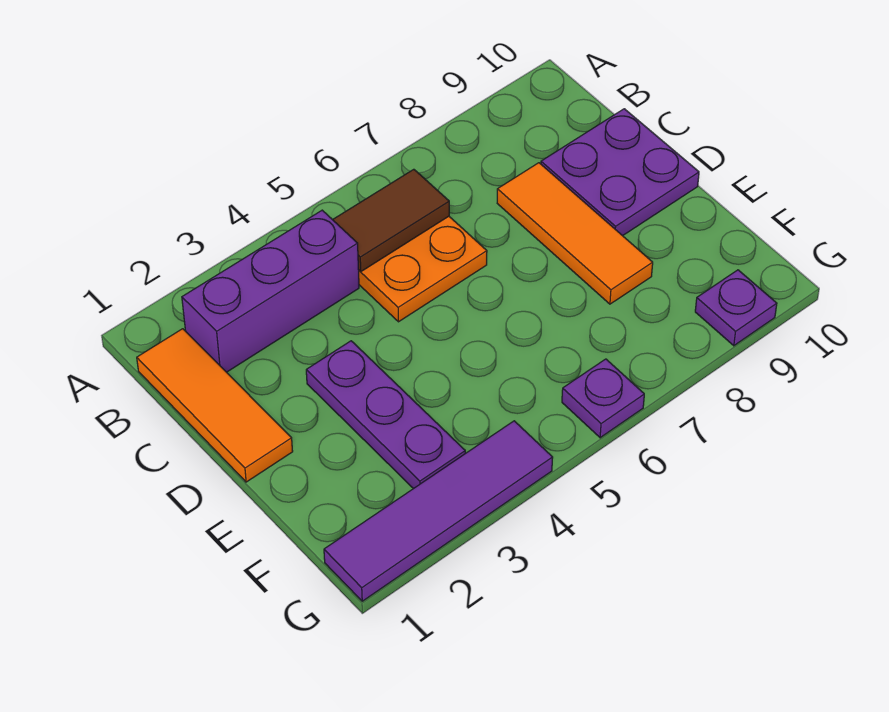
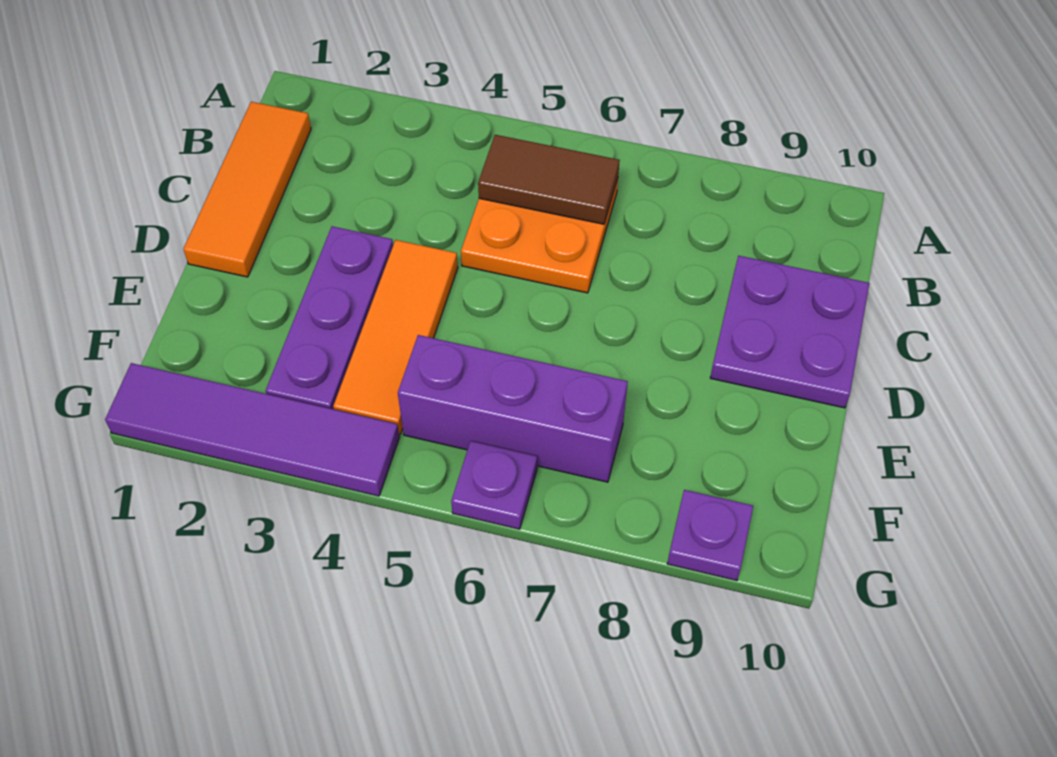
purple 1x3 brick [182,210,359,372] -> purple 1x3 brick moved to [398,335,628,482]
orange 1x3 tile [497,163,653,304] -> orange 1x3 tile moved to [333,240,458,434]

